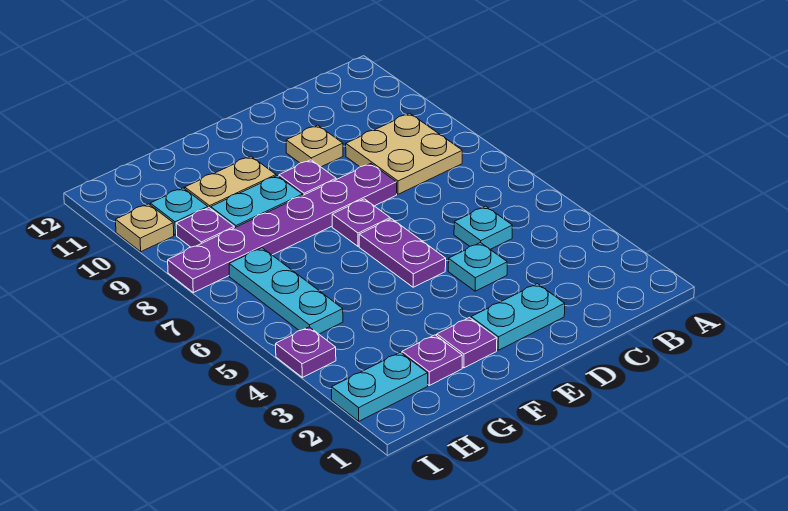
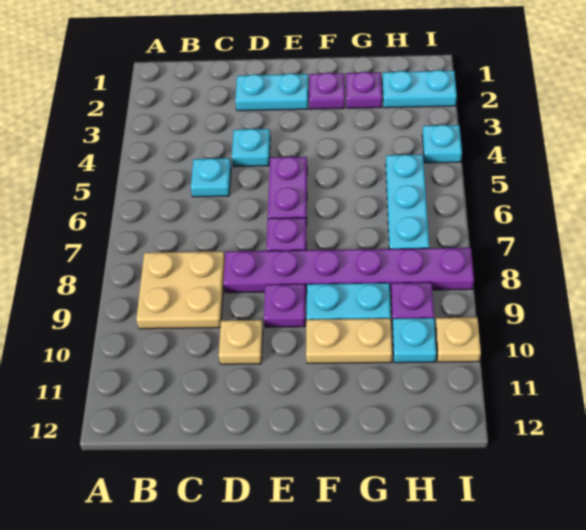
purple 1x1 plate [276,327,336,377] -> cyan 1x1 plate [422,125,462,163]

